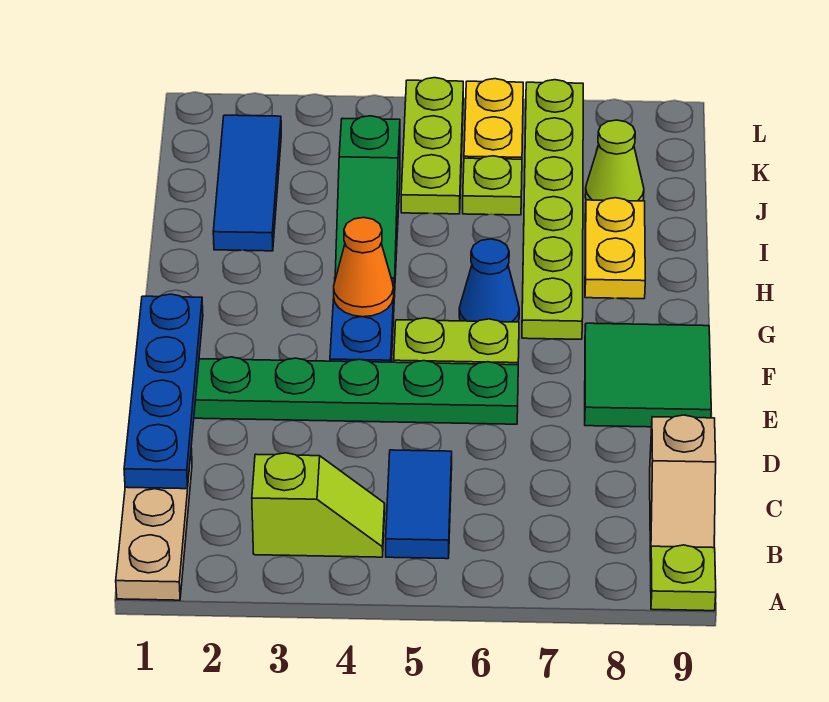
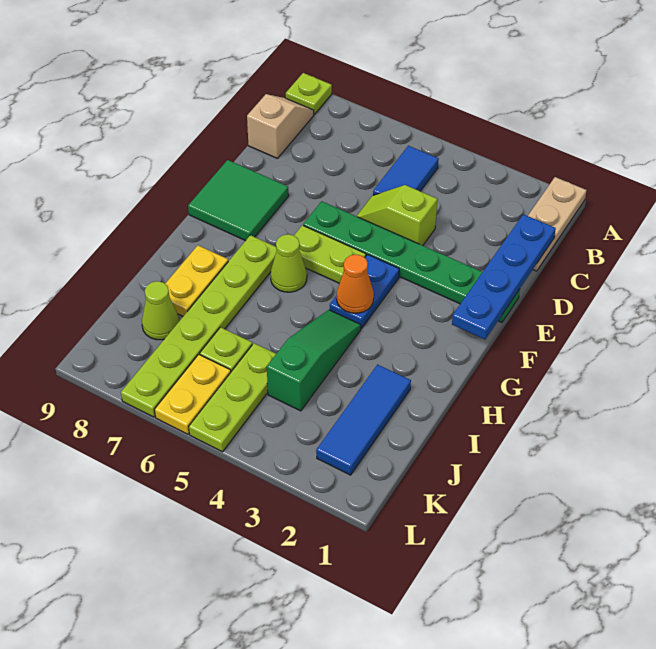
lime 1x2 slope [252,453,385,557] -> lime 1x2 slope moved to [357,185,438,245]
blue 1x1 cone [459,239,519,322] -> lime 1x1 cone [270,234,307,292]

